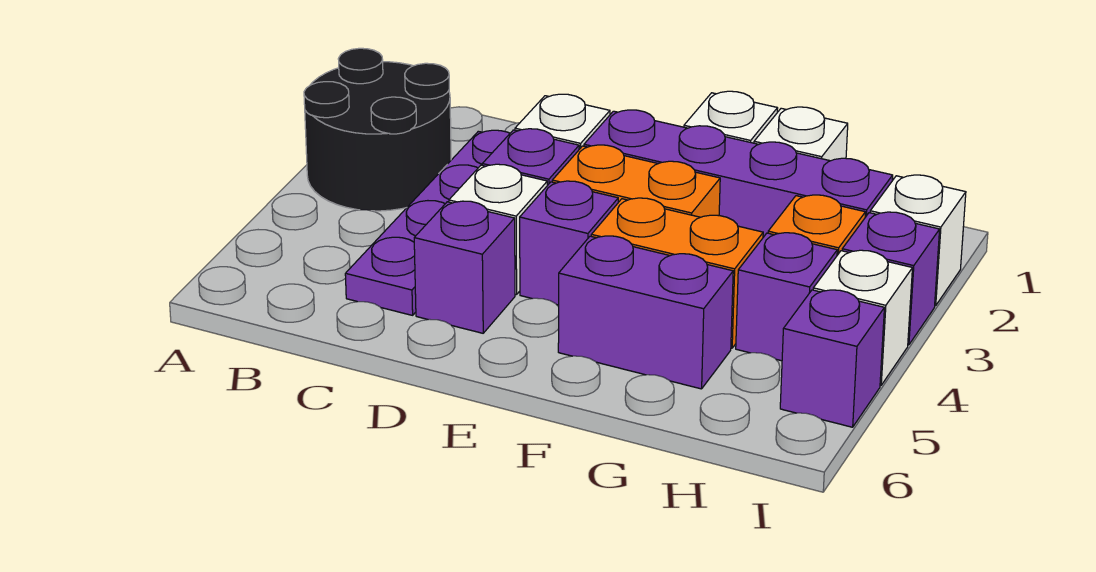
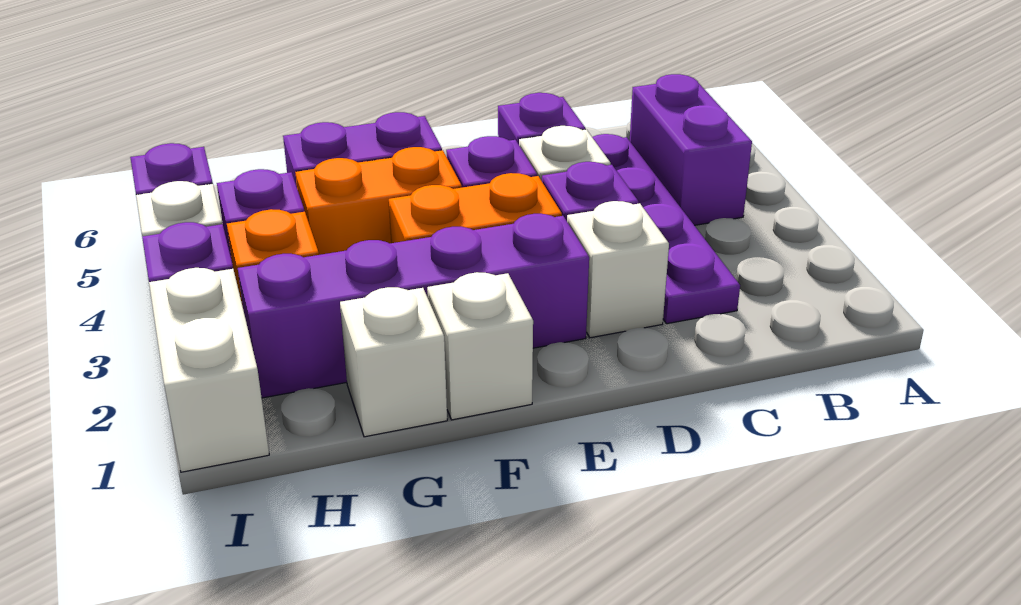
black 2x2 round brick [304,48,451,211] -> none
none -> purple 1x2 brick [630,74,752,225]
white 1x1 brick [870,175,966,306] -> white 1x2 brick [149,268,269,472]

